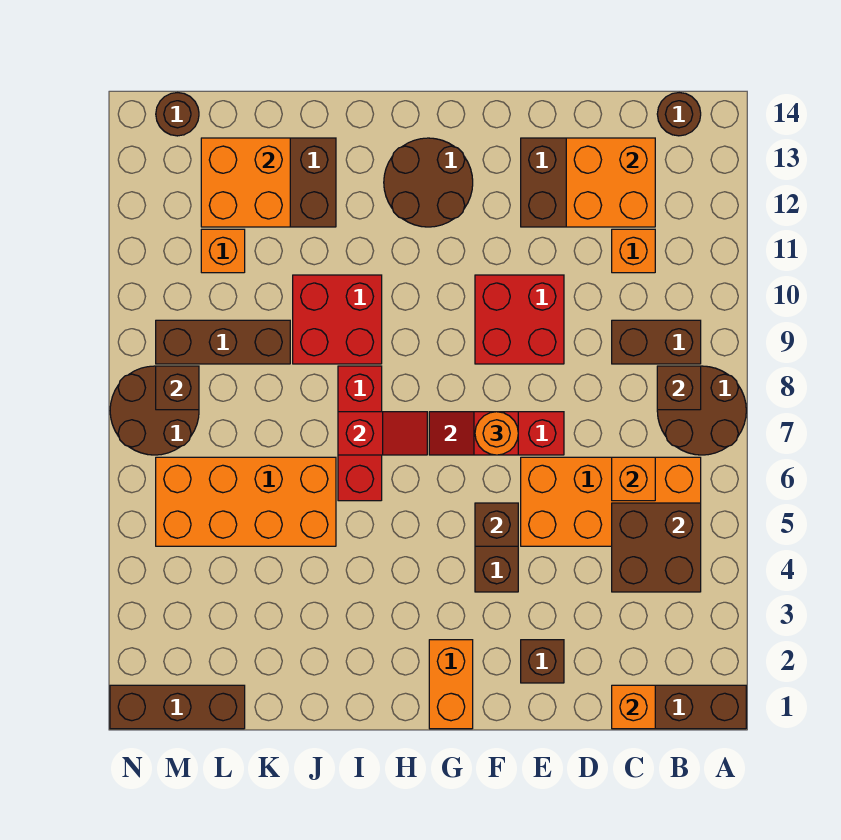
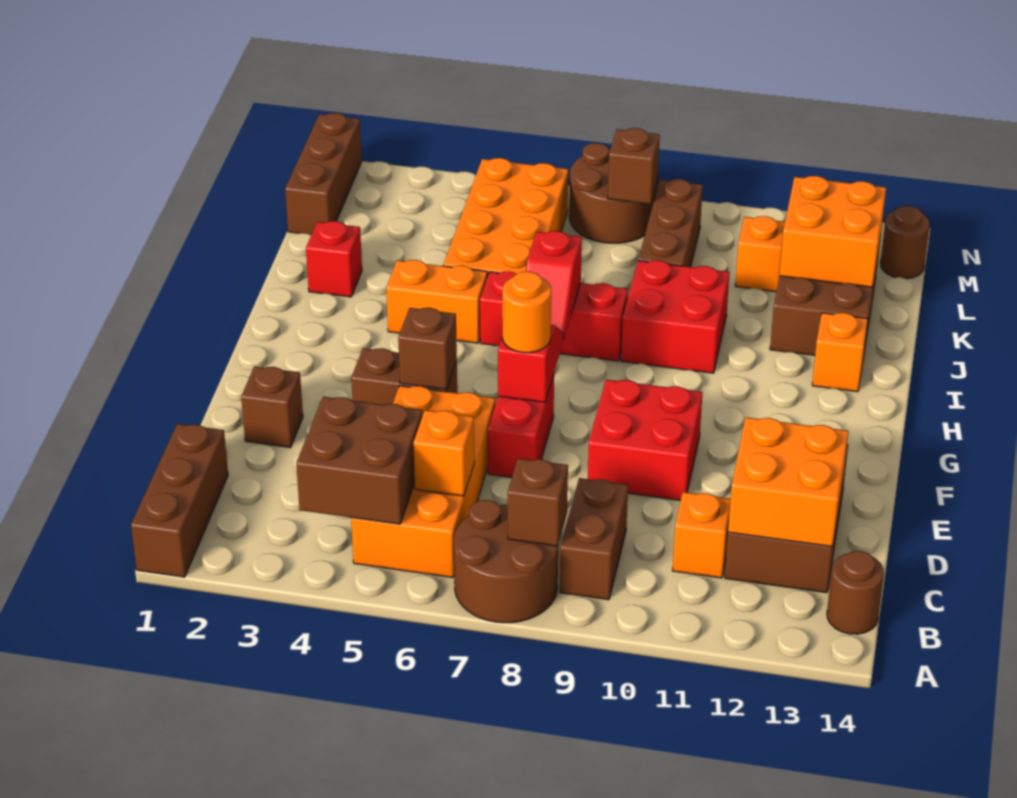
orange 1x1 brick [612,685,655,729] -> orange 1x1 brick moved to [812,313,868,392]
orange 1x2 brick [429,640,473,729] -> orange 1x2 brick moved to [386,260,487,343]
brown 2x2 round brick [384,138,473,227] -> none
none -> red 1x1 brick [306,221,362,297]

